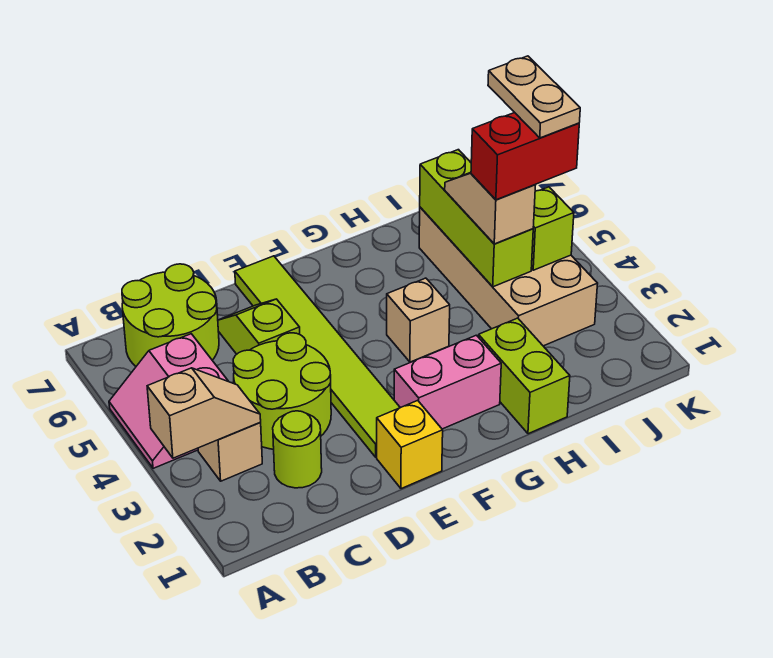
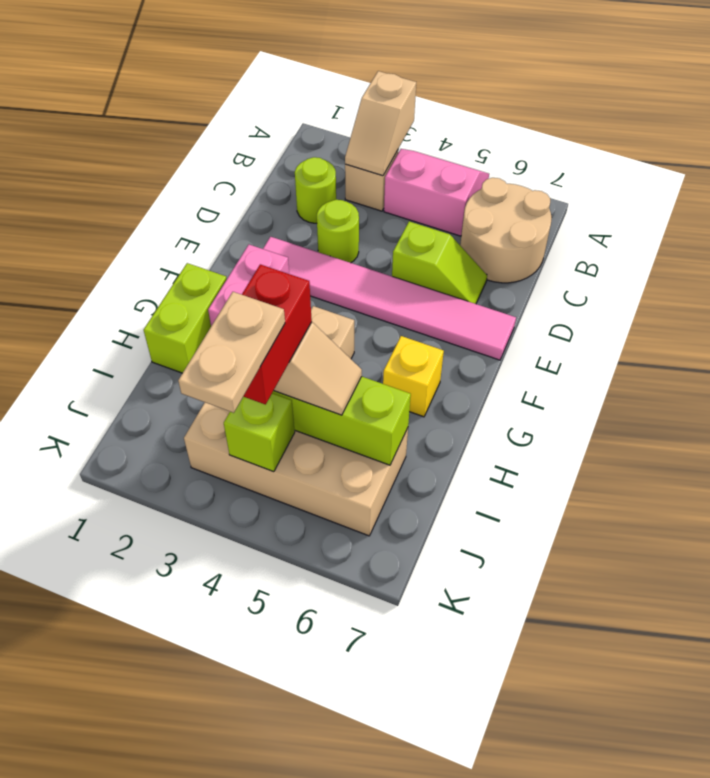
lime 2x2 round brick [122,264,219,366] -> tan 2x2 round brick [460,178,552,283]
lime 2x2 round brick [233,333,331,449] -> lime 1x1 round brick [317,200,359,263]
yellow 1x1 brick [377,400,443,489] -> yellow 1x1 brick moved to [383,336,444,417]
lime 1x6 tile [235,256,400,457] -> pink 1x6 tile [263,237,516,360]
lime 1x2 brick [478,318,570,434] -> lime 1x2 brick turned to [144,263,227,373]
tan 1x2 plate [488,56,580,138] -> tan 1x2 plate turned to [178,292,285,413]

